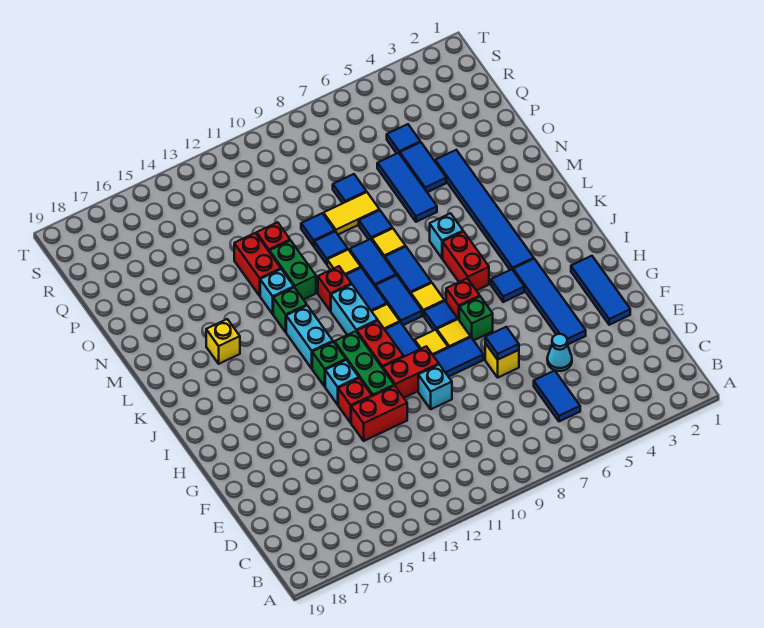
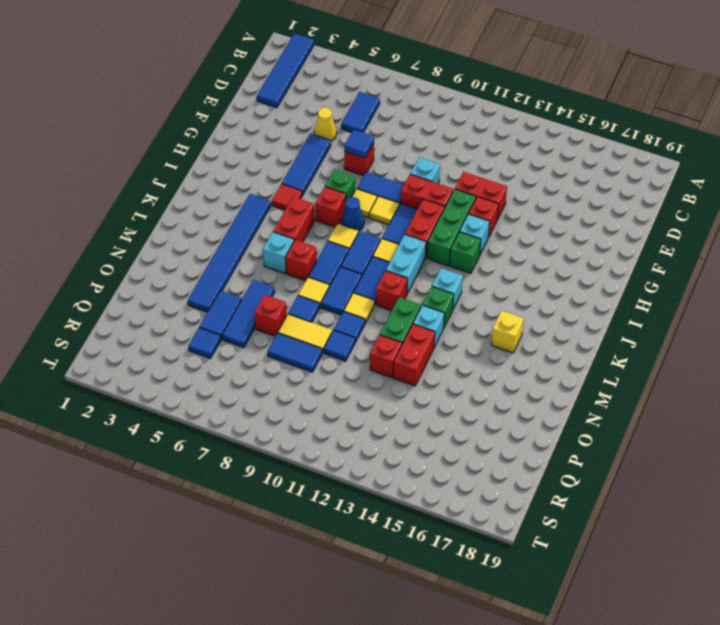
cyan 1x1 cone [547,334,572,371] -> yellow 1x1 cone [314,107,337,141]
blue 1x3 tile [571,256,630,325] -> blue 1x3 tile moved to [282,134,331,195]
blue 1x4 tile [513,259,586,345] -> blue 1x4 tile moved to [257,33,314,108]
yellow 1x1 brick [485,343,519,377] -> red 1x1 brick [344,143,374,176]
blue 1x1 tile [491,269,524,302] -> red 1x1 tile [272,184,302,210]
blue 1x1 tile [424,301,457,331] -> blue 1x1 cone [341,197,364,231]
cyan 1x2 brick [286,306,333,368] -> cyan 1x1 brick [432,268,463,309]
none -> red 1x1 brick [285,240,317,281]
none -> red 1x1 brick [254,295,287,336]
blue 1x1 tile [333,174,366,203] -> blue 1x2 tile [268,333,322,372]

